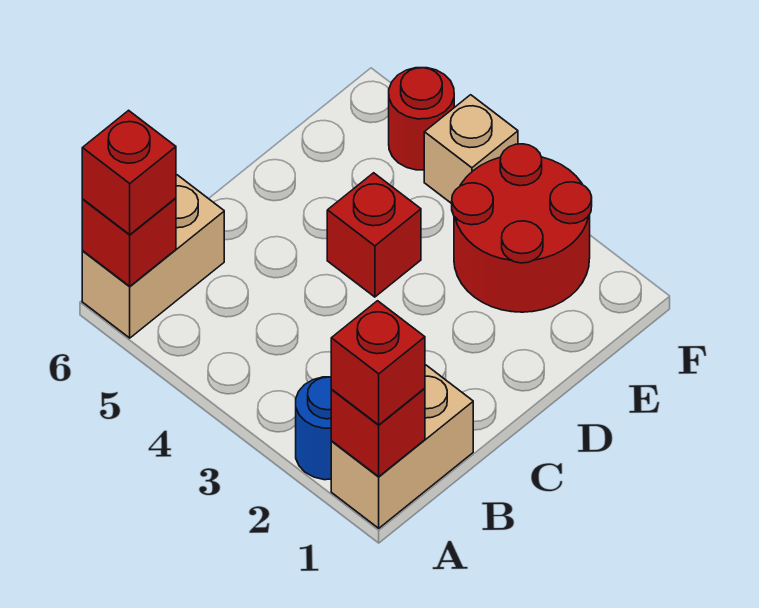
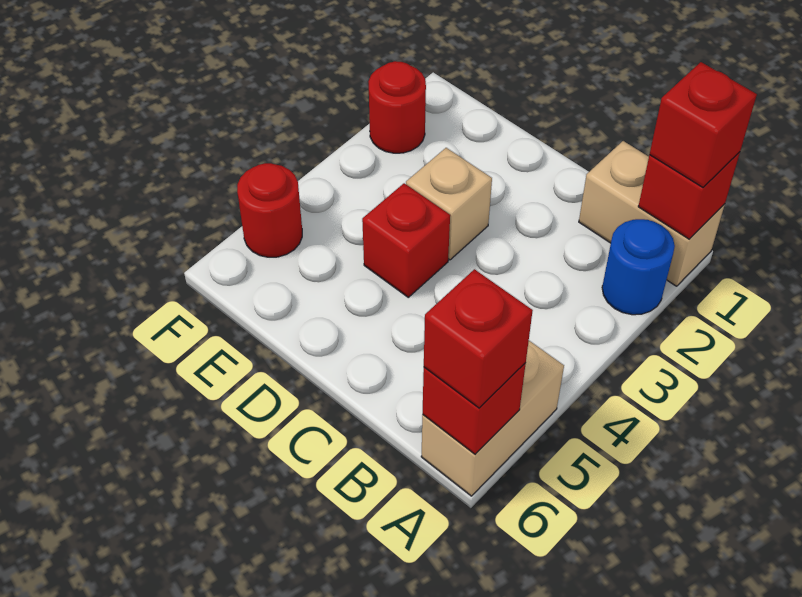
tan 1x2 brick [82,175,224,338] -> tan 1x2 brick turned to [421,341,564,496]
red 2x2 round brick [452,144,592,312] -> red 1x1 round brick [368,61,426,153]
tan 1x1 brick [424,95,518,204] -> tan 1x1 brick moved to [406,148,492,260]

